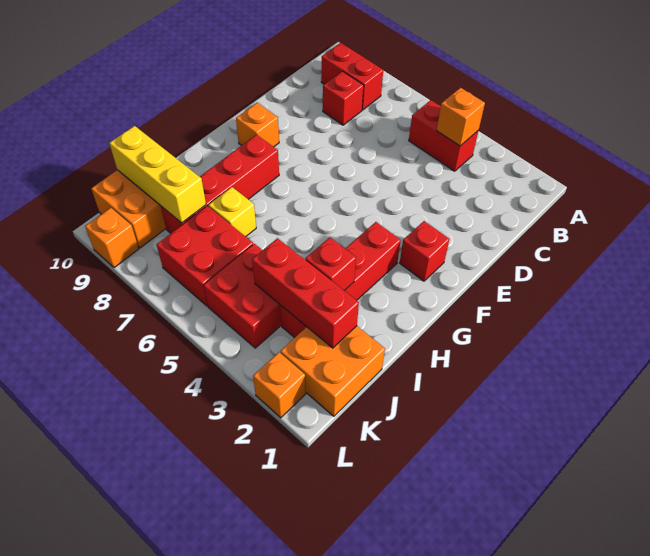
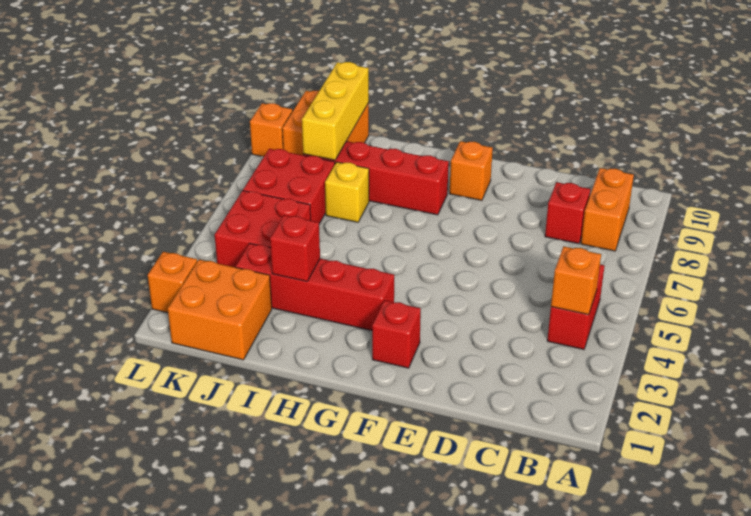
red 1x2 brick [321,43,383,110] -> orange 1x2 brick [581,168,634,251]
red 1x3 brick [252,238,359,348] -> none

